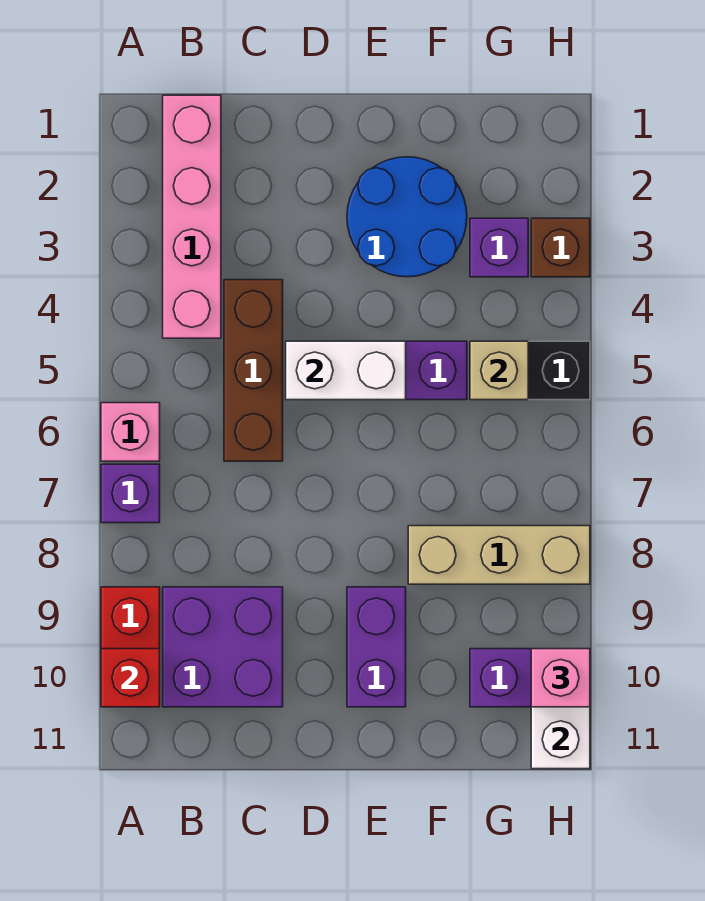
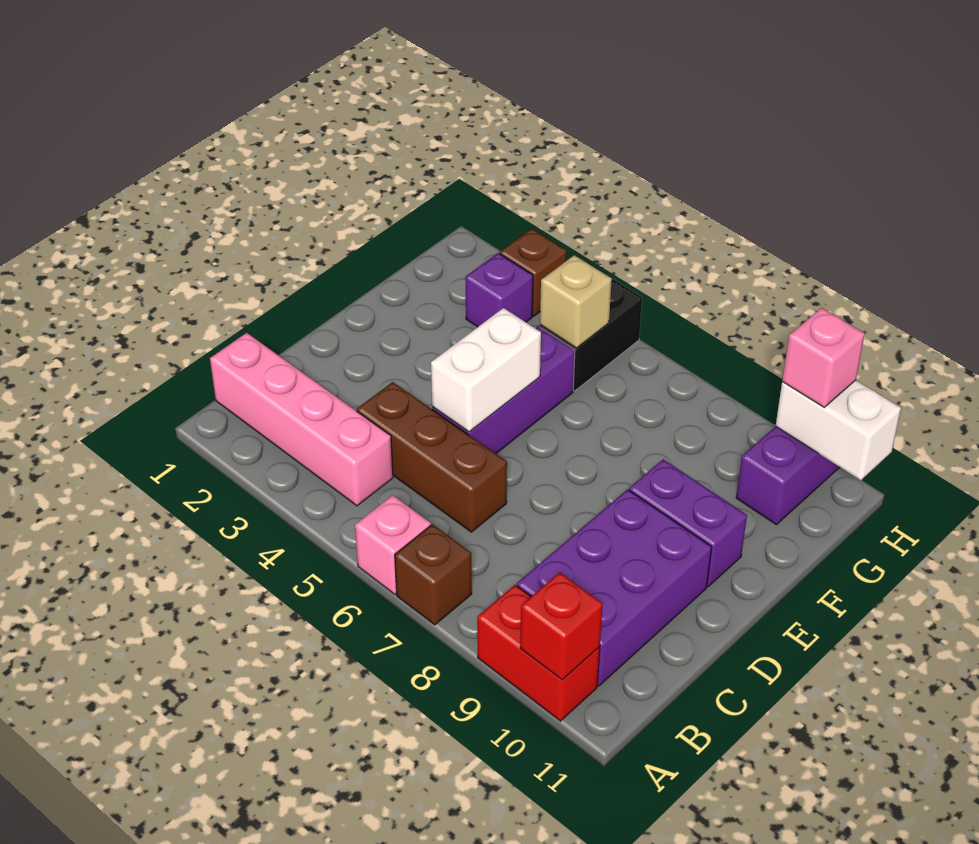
purple 1x1 brick [101,464,160,523] -> brown 1x1 brick [395,524,472,625]
purple 2x2 brick [163,587,283,707] -> purple 2x3 brick [517,489,712,686]
blue 2x2 round brick [347,157,467,277] -> none
tan 1x3 brick [408,526,590,584] -> none

